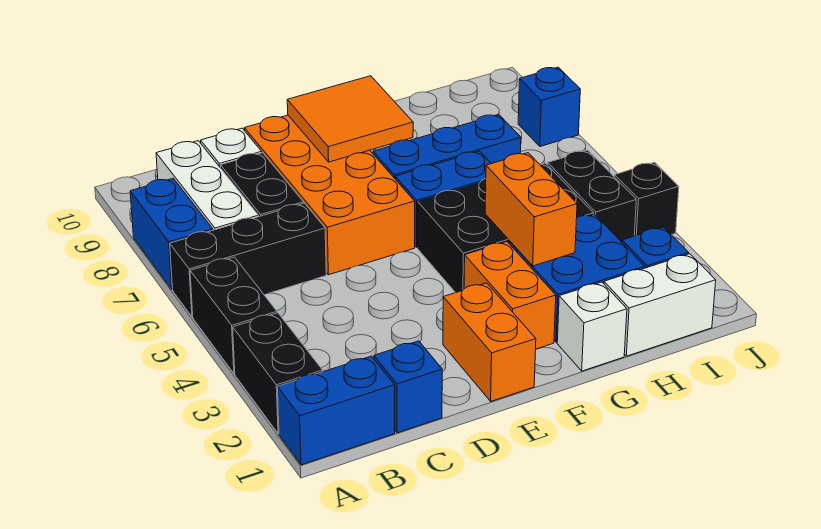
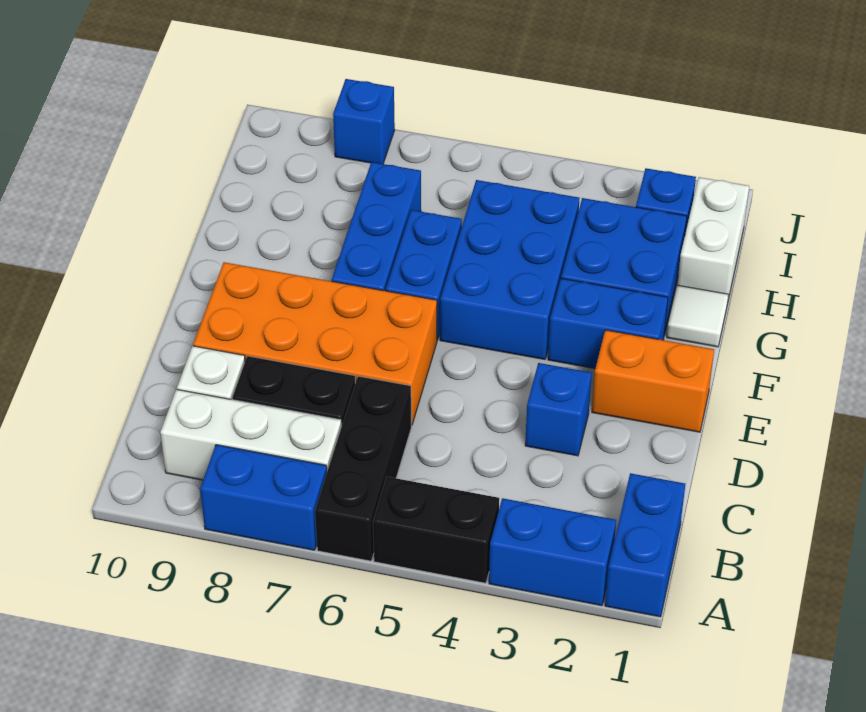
black 1x2 brick [233,313,323,434] -> blue 1x2 brick [489,498,616,606]
blue 1x1 brick [374,341,442,433] -> blue 1x1 brick moved to [525,363,592,456]
orange 2x2 tile [287,76,413,162] -> none
orange 1x2 brick [464,242,556,349] -> blue 1x2 brick [548,278,668,368]
black 2x3 brick [418,163,593,293] -> blue 2x3 brick [440,180,580,359]
white 1x1 brick [557,282,627,371] -> white 1x1 tile [667,285,729,347]
orange 1x2 brick [485,153,577,266] -> none
black 1x2 brick [548,150,636,242] -> none
black 1x1 brick [614,162,679,236] -> none

